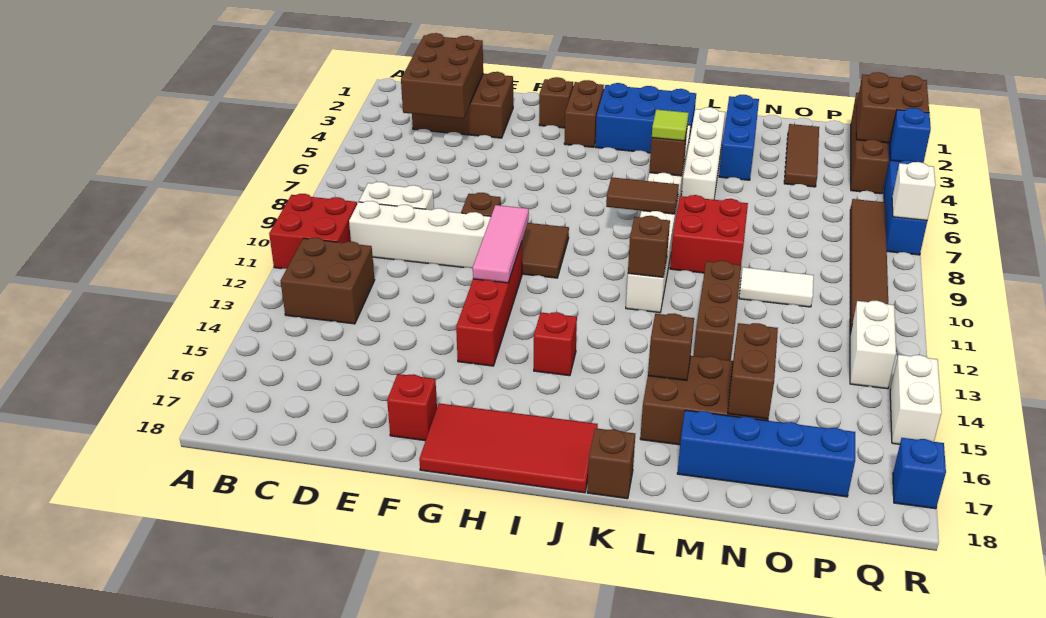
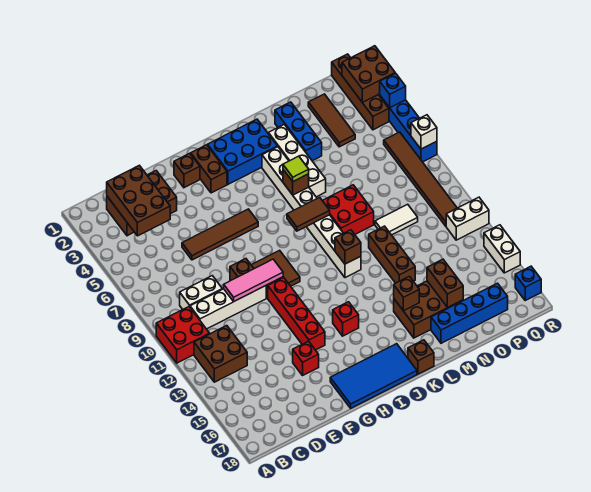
none -> brown 1x4 tile [182,209,258,260]
red 1x1 brick [387,374,437,441] -> red 1x1 brick moved to [293,341,319,375]
pink 1x3 tile [473,205,529,283] -> pink 1x3 tile turned to [224,259,283,302]
red 2x4 tile [419,403,598,493] -> blue 2x4 tile [330,344,417,408]
white 1x2 brick [850,301,896,389] -> white 1x2 brick turned to [446,197,489,240]

